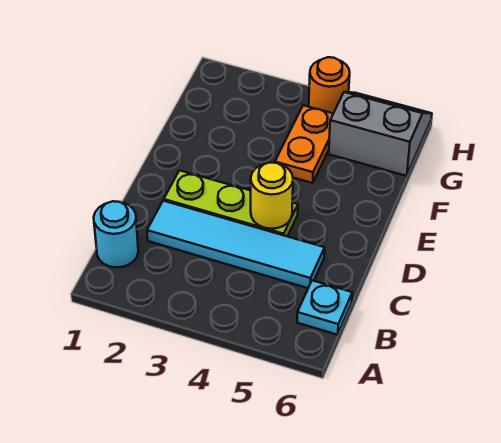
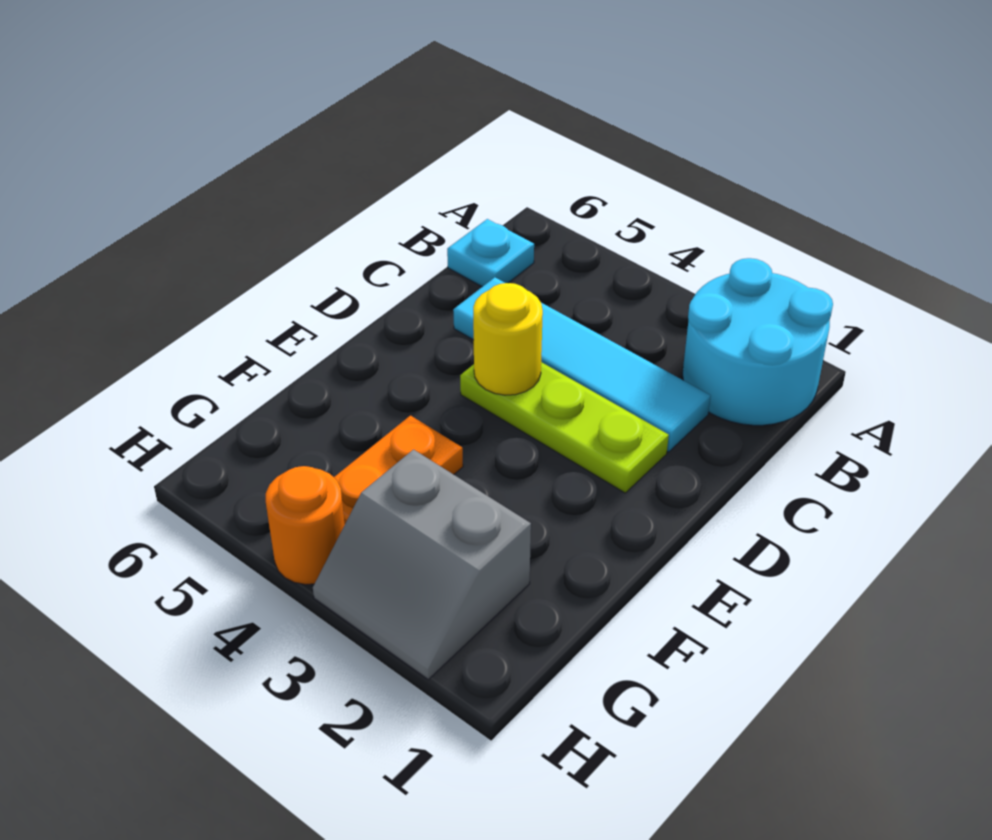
cyan 1x1 round brick [94,201,138,267] -> cyan 2x2 round brick [683,258,833,425]
grey 2x2 slope [329,92,432,176] -> grey 2x2 slope moved to [313,450,531,679]

